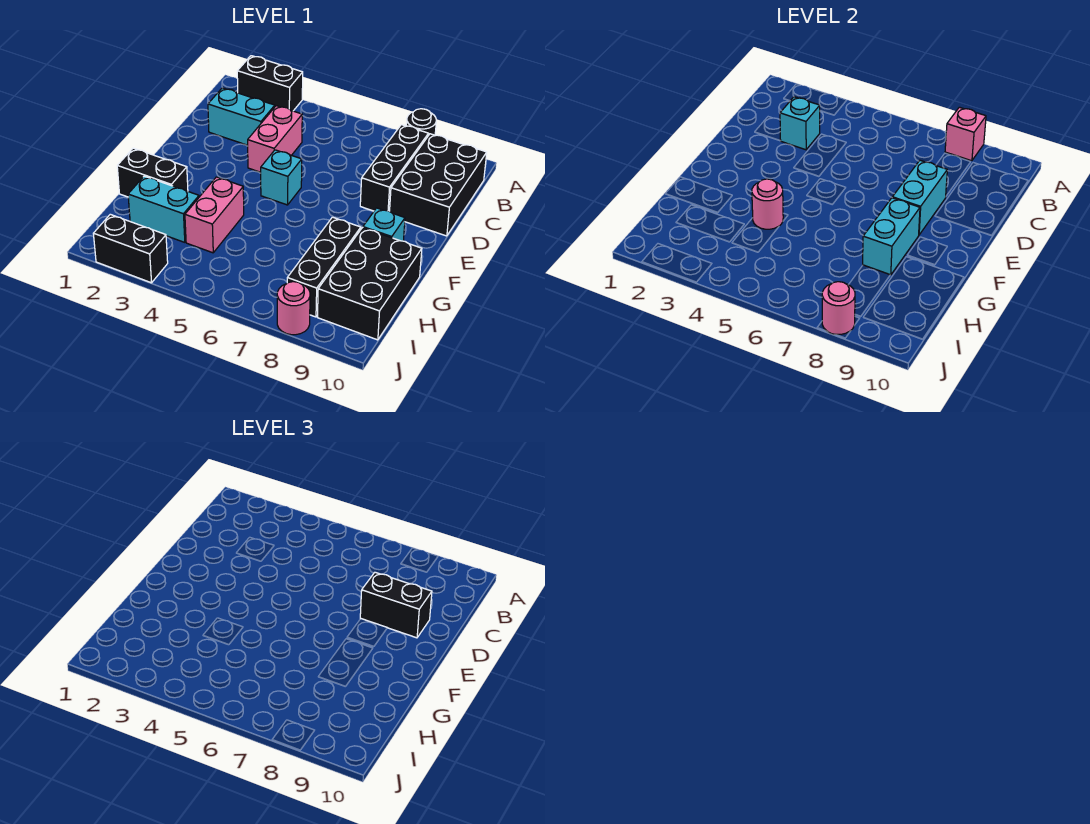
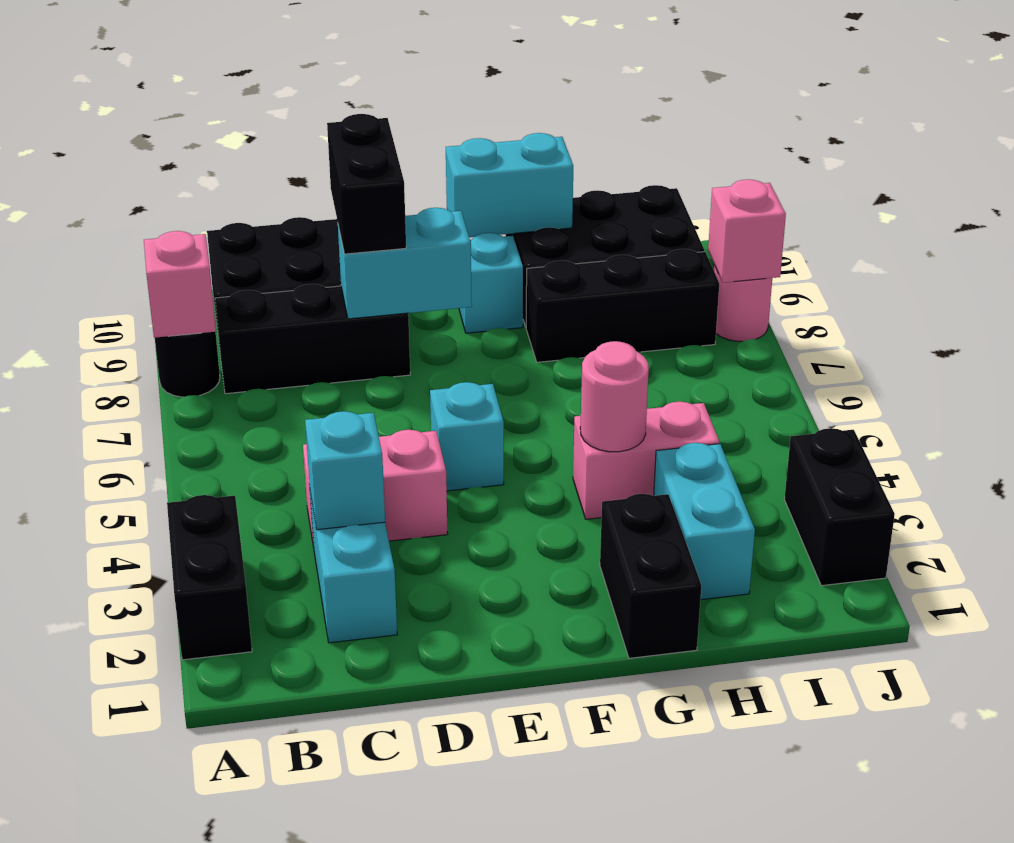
cyan 1x2 brick [863,198,920,275] -> cyan 1x2 brick moved to [446,133,573,238]
pink 1x1 round brick [822,282,855,334] -> pink 1x1 brick [708,179,786,283]

